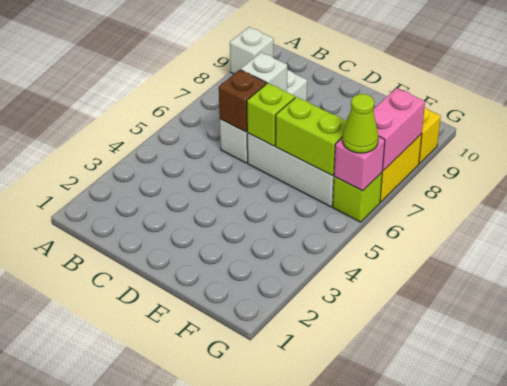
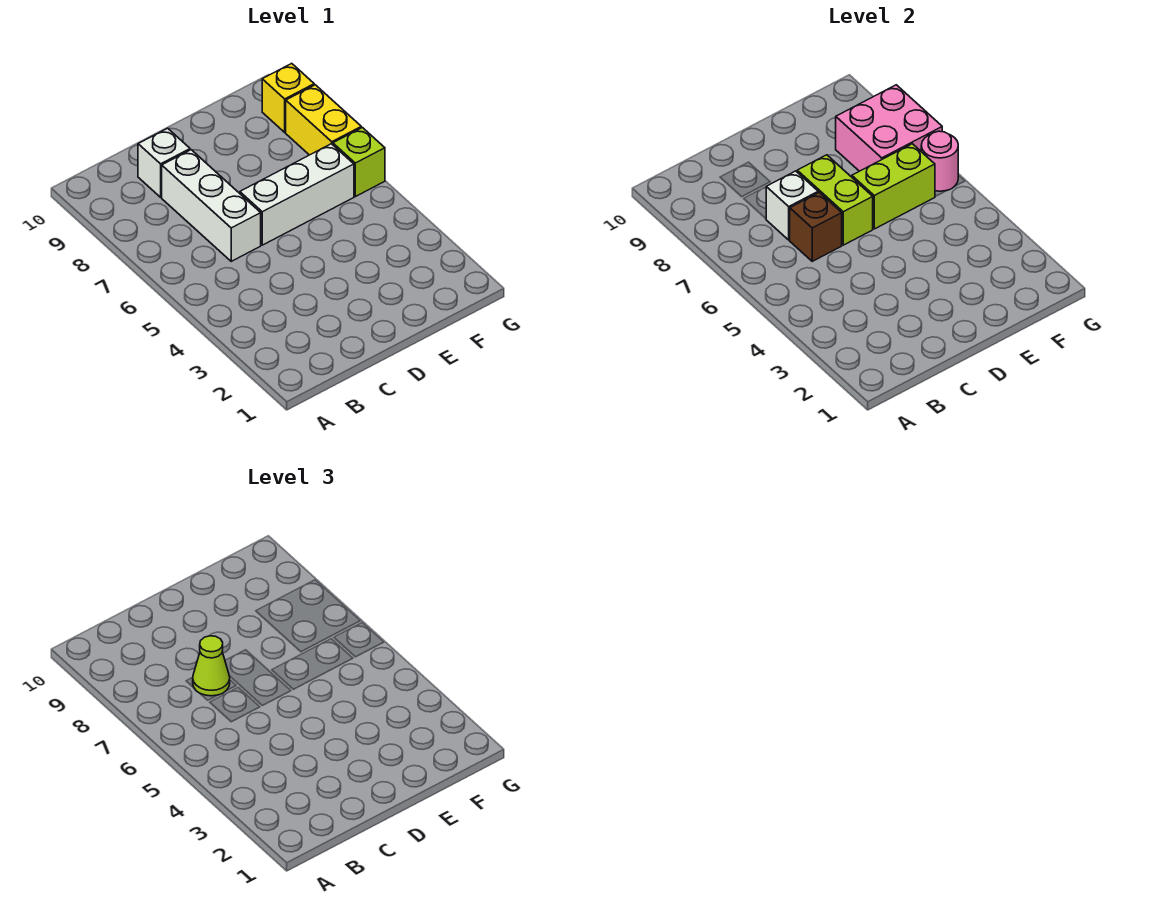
white 1x1 brick [230,27,274,74] -> white 1x1 brick moved to [138,128,190,197]
lime 1x1 brick [247,83,295,146] -> lime 1x2 brick [797,155,873,245]
pink 1x1 brick [334,136,385,191] -> pink 1x1 round brick [921,131,958,191]
lime 1x1 cone [343,94,378,153] -> lime 1x1 cone moved to [193,636,230,696]
pink 1x2 brick [373,88,425,171] -> pink 2x2 brick [836,85,942,171]

